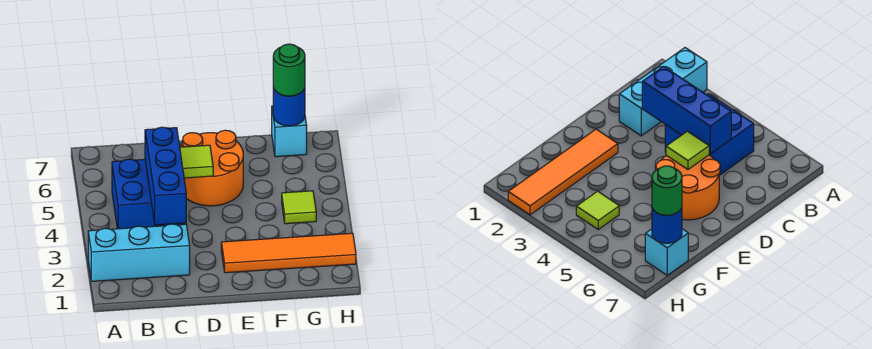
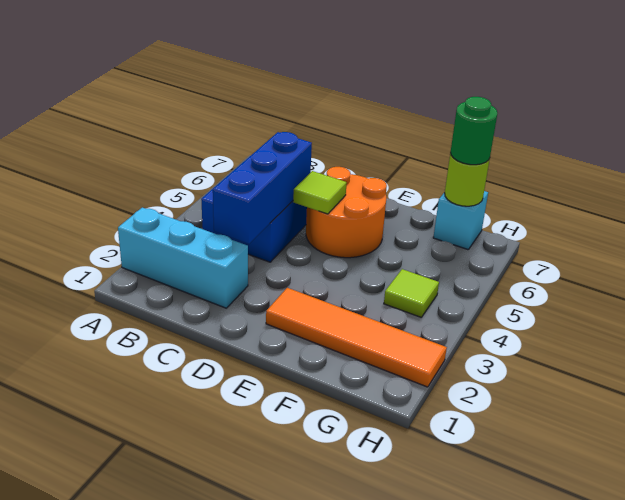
blue 1x1 round brick [273,88,305,126] -> lime 1x1 round brick [445,153,490,206]

